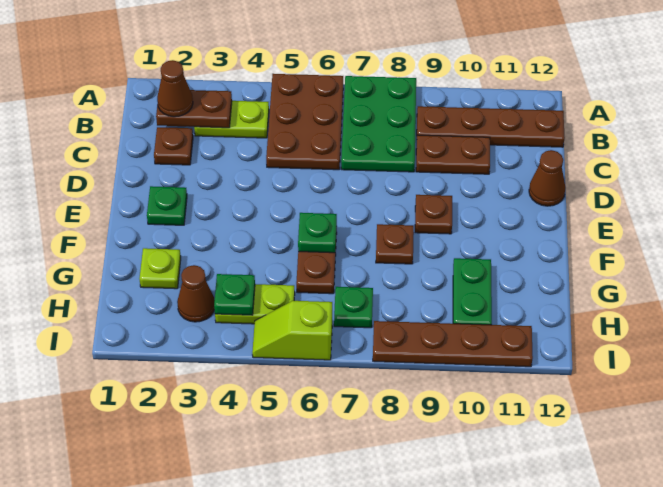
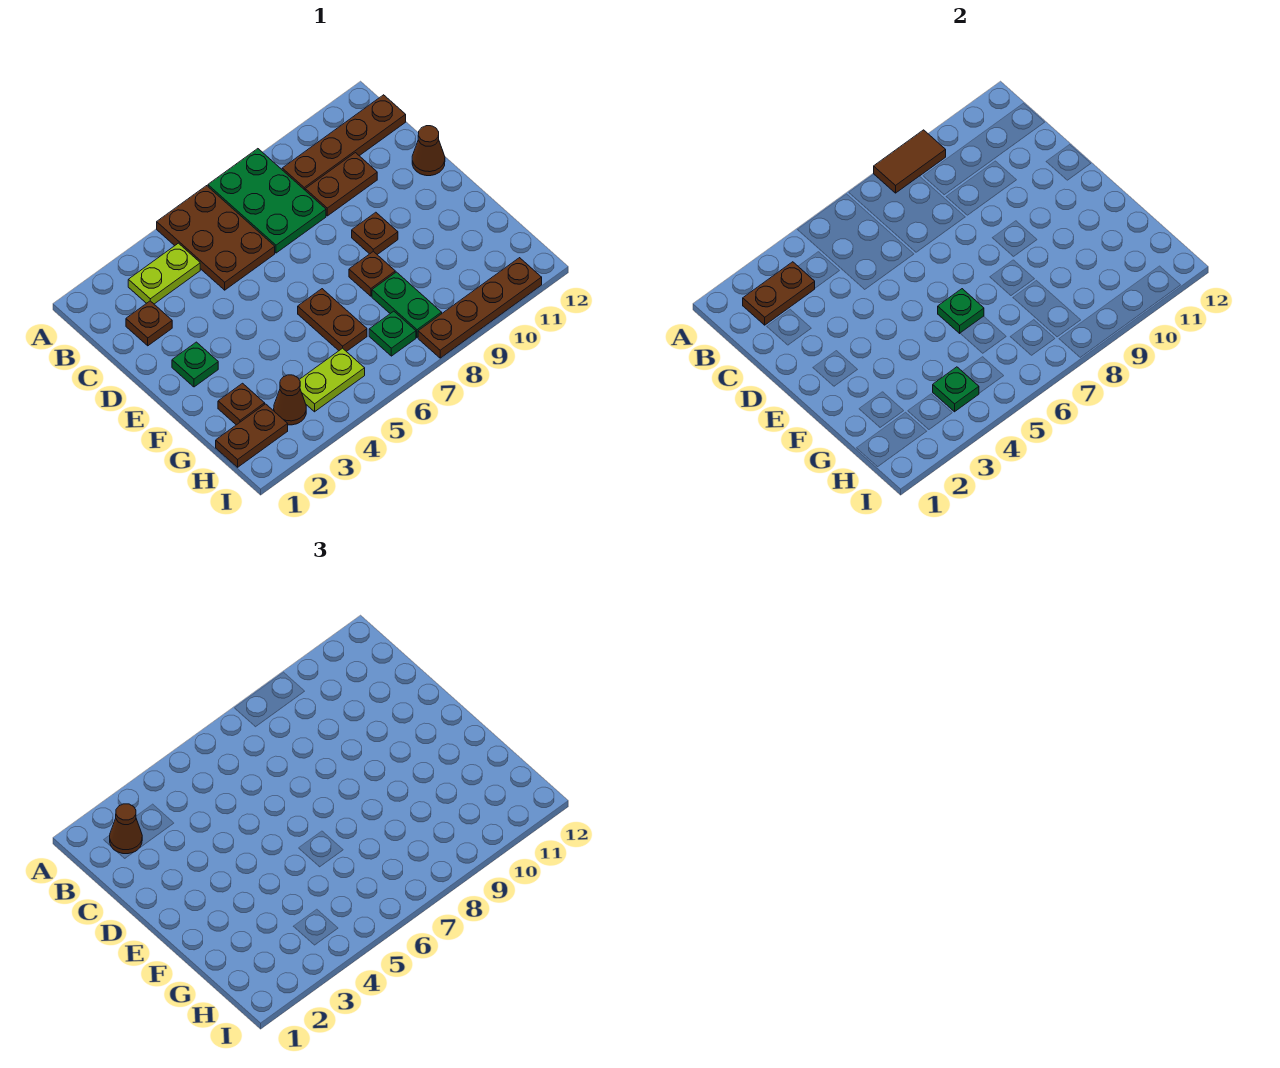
none -> brown 1x2 tile [874,130,946,193]
lime 1x1 plate [139,248,181,289] -> brown 1x1 plate [218,383,265,425]
green 1x2 plate [453,258,492,325] -> green 1x2 plate moved to [372,272,442,337]
none -> brown 1x2 plate [216,404,288,467]
lime 1x2 slope [252,301,332,360] -> none

